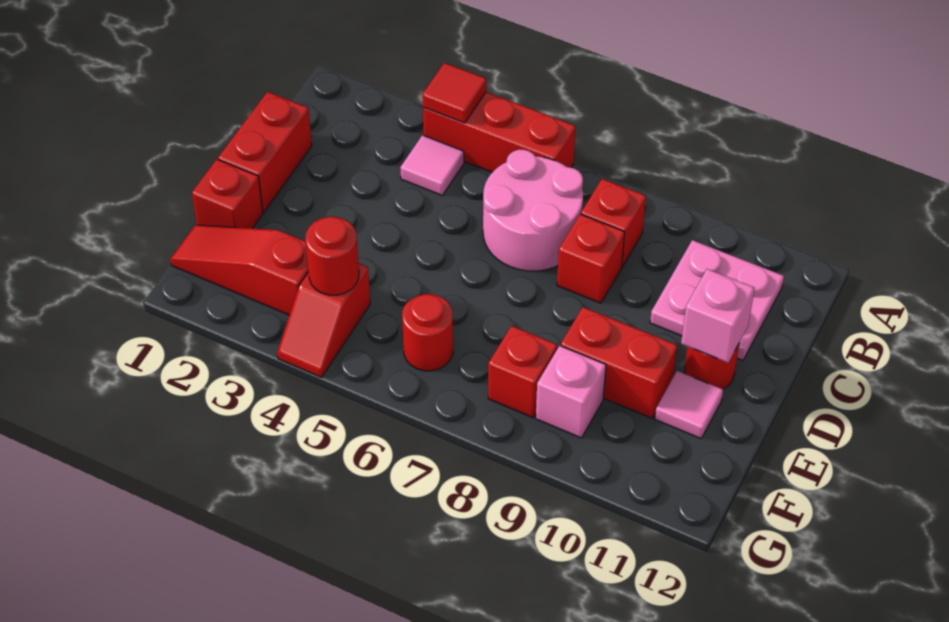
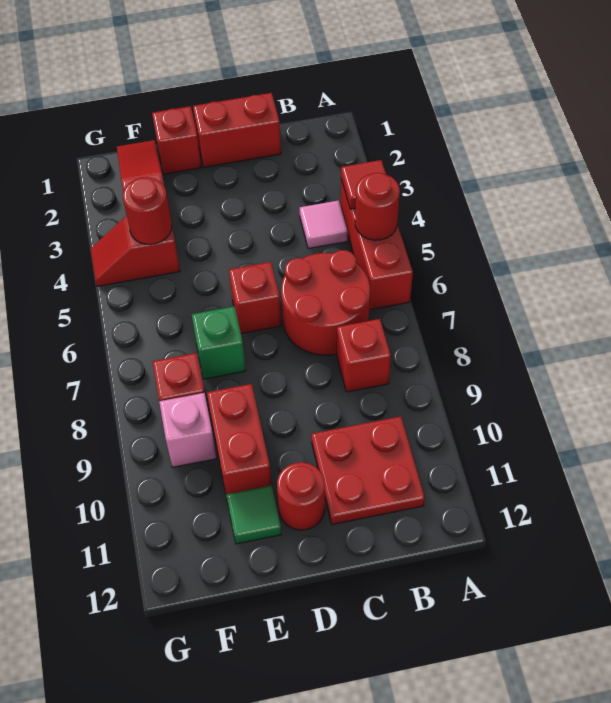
pink 2x2 round brick [483,150,583,271] -> red 2x2 round brick [281,250,370,355]
pink 2x2 plate [650,240,784,360] -> red 2x2 plate [311,416,425,524]
red 1x1 brick [557,214,625,303] -> red 1x1 brick moved to [229,262,281,333]
pink 1x1 brick [681,269,755,363] -> none
none -> green 1x1 brick [192,306,246,379]
pink 1x1 tile [655,371,723,439] -> green 1x1 tile [226,485,281,544]
red 1x1 round brick [402,294,453,371] -> red 1x1 round brick moved to [355,173,400,240]

